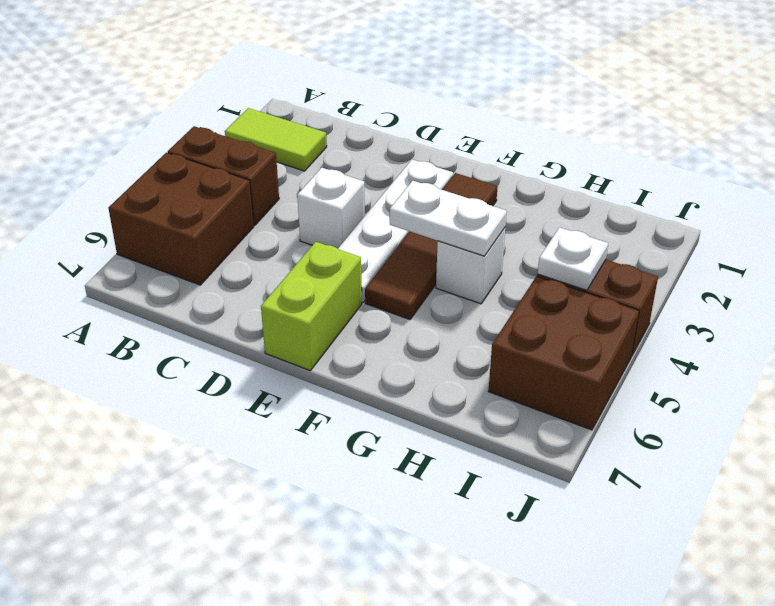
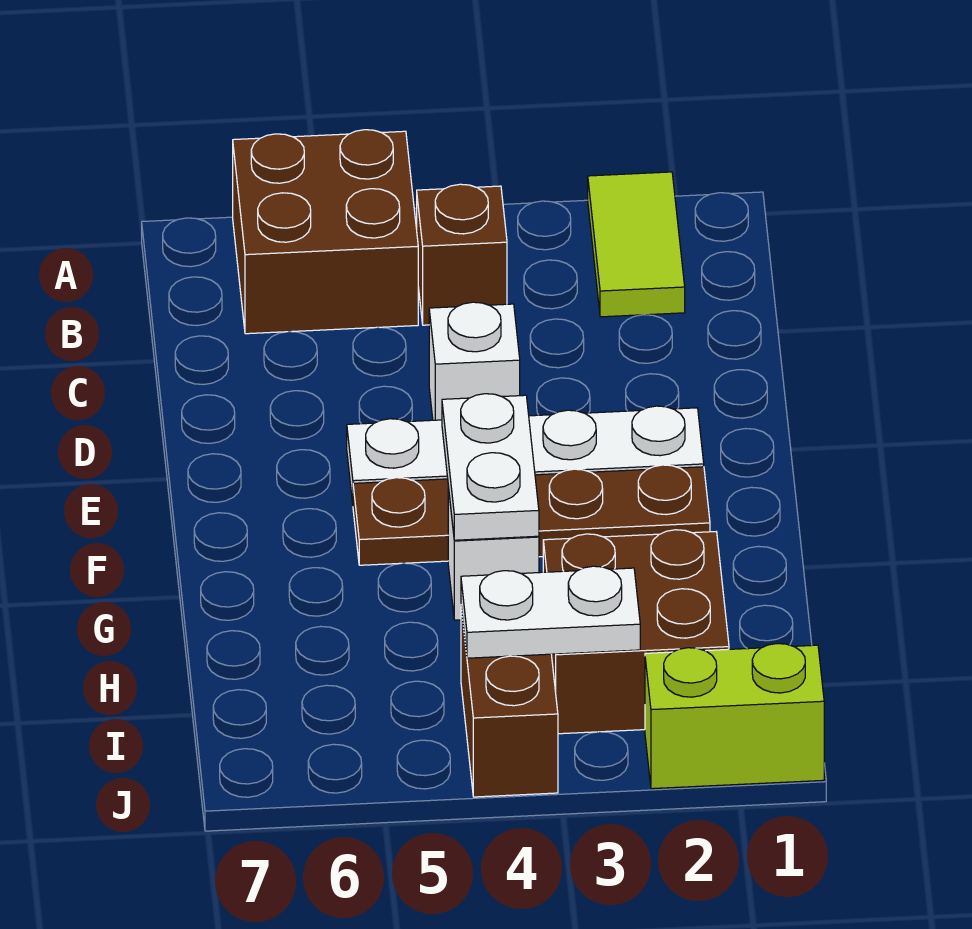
brown 1x2 brick [168,126,279,225] -> brown 1x1 brick [417,184,507,325]
lime 1x2 brick [261,242,362,370] -> lime 1x2 brick moved to [645,644,824,789]
brown 1x4 tile [365,173,498,319] -> brown 1x4 plate [353,465,710,565]
white 1x1 plate [538,227,608,290] -> white 1x2 plate [461,566,640,658]
brown 2x2 brick [488,276,639,430] -> brown 2x2 brick moved to [543,530,729,734]

